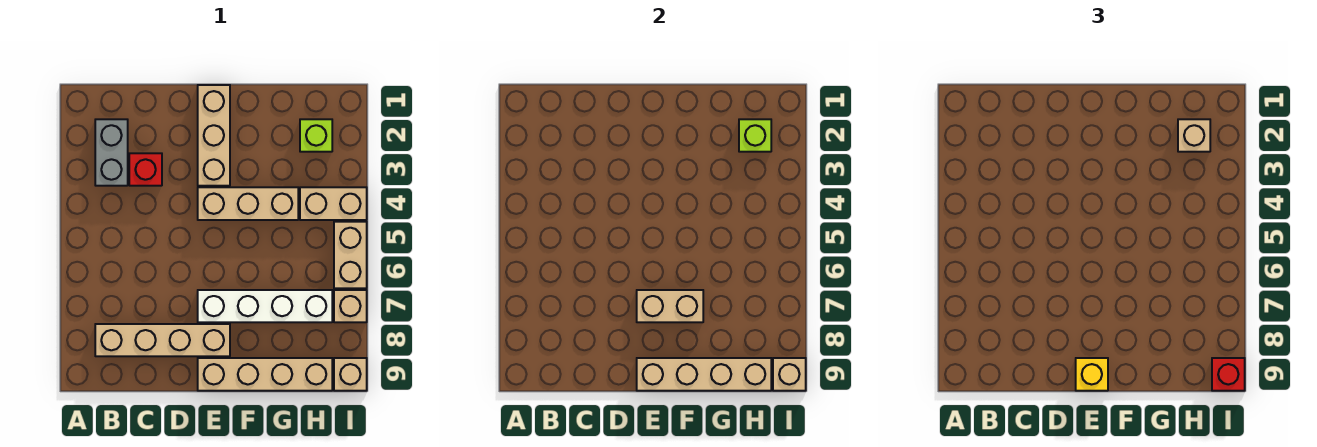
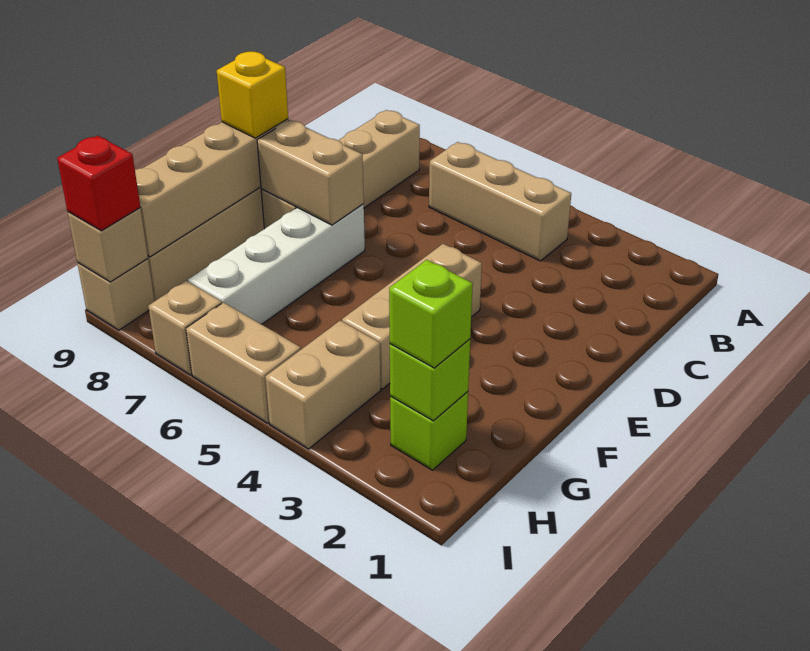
grey 1x2 brick [95,119,128,186] -> none
red 1x1 brick [129,153,162,186] -> none
tan 1x3 brick [198,85,230,186] -> tan 1x3 brick moved to [429,142,571,261]
tan 1x2 brick [637,290,703,322] -> tan 1x2 brick turned to [257,120,364,225]
tan 1x1 brick [1178,119,1210,152] -> lime 1x1 brick [389,260,473,368]

